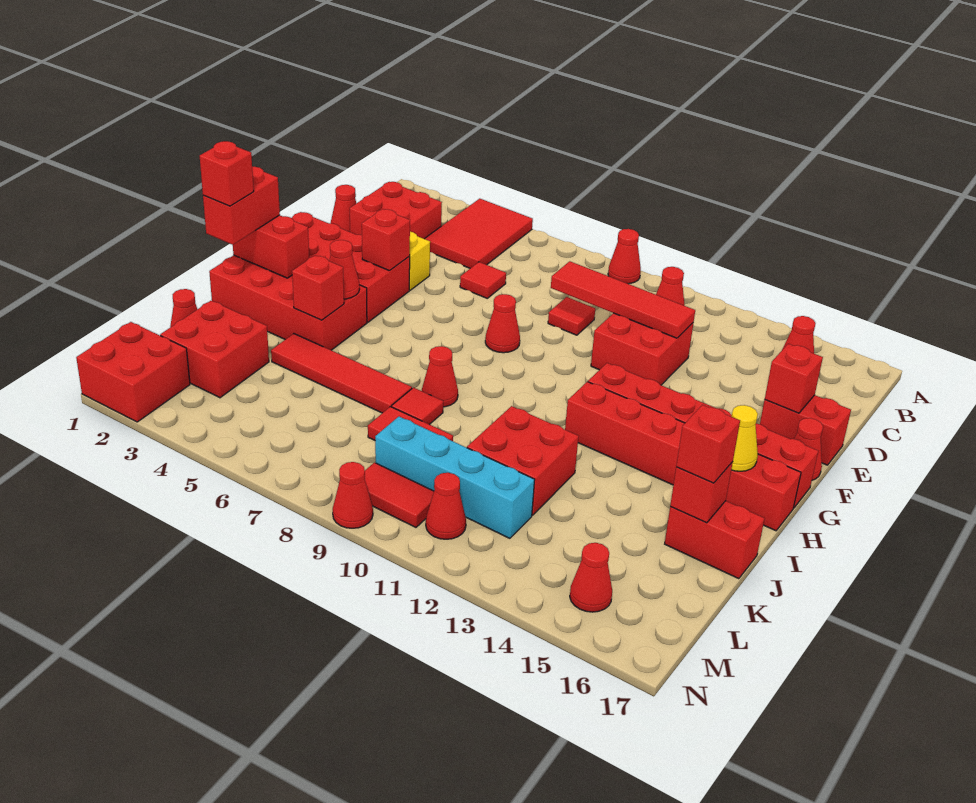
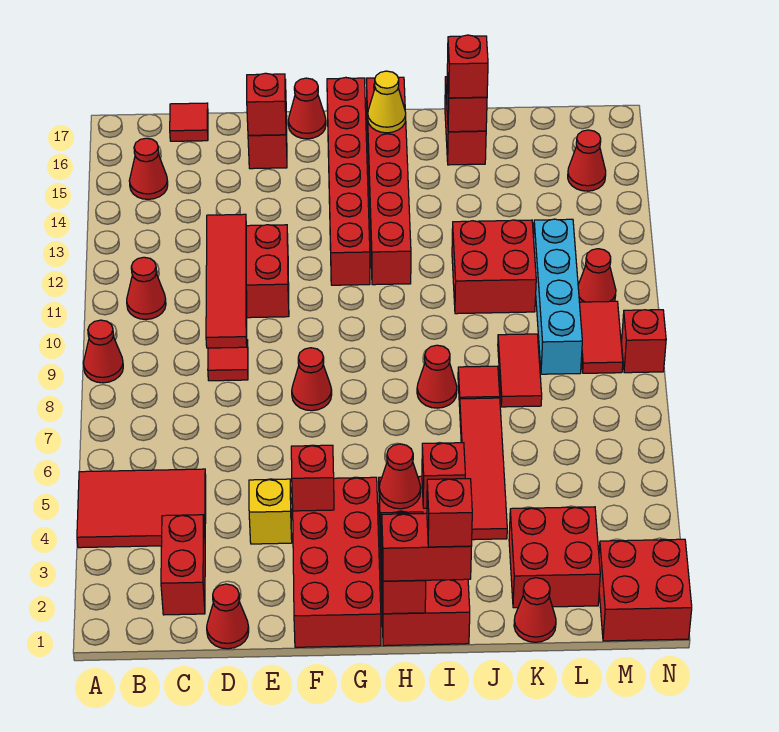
red 2x2 brick [350,182,442,239] -> red 1x2 brick [161,515,205,615]
red 1x1 tile [460,262,506,298] -> red 1x1 tile moved to [170,103,208,141]
red 1x1 cone [333,462,373,528] -> red 1x1 brick [622,310,666,373]

